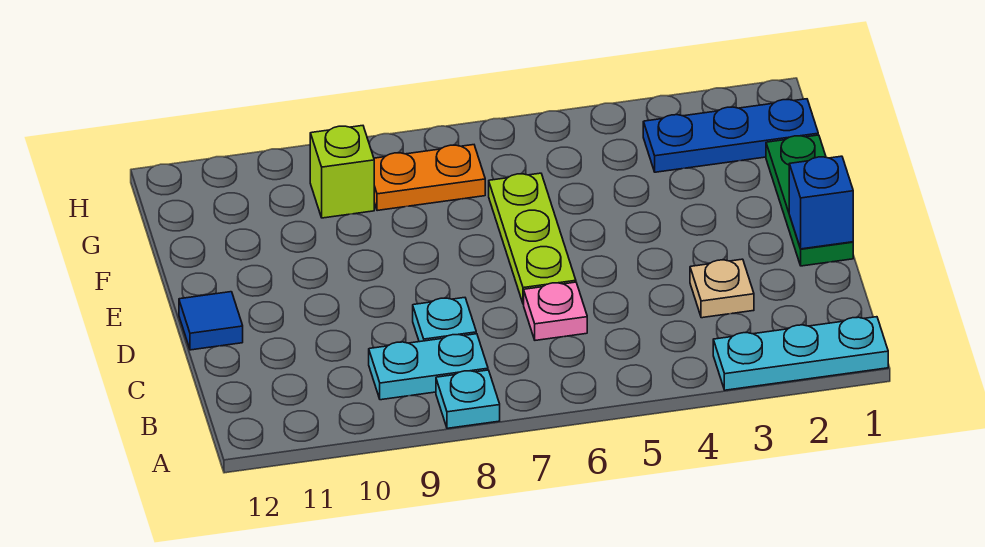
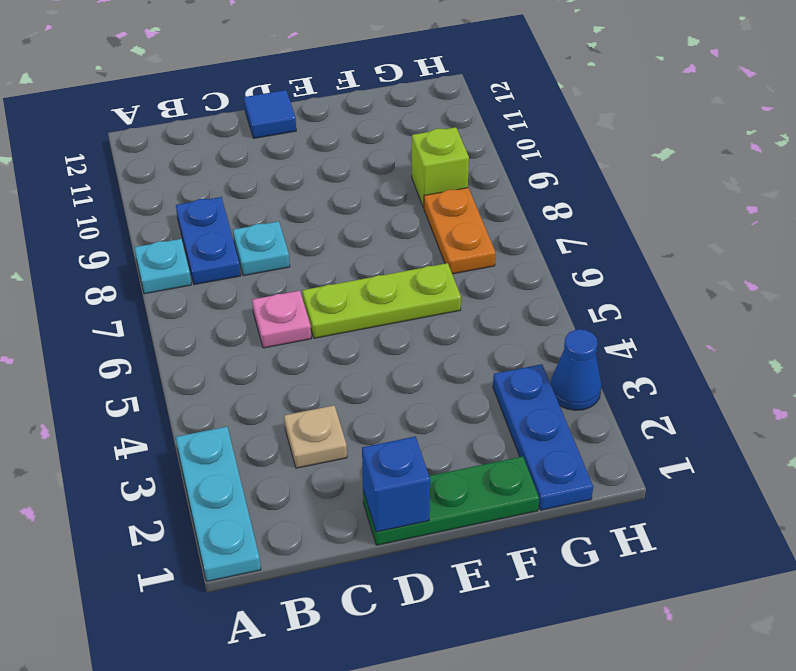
cyan 1x2 plate [369,334,488,400] -> blue 1x2 plate [176,197,241,285]
none -> blue 1x1 cone [551,330,602,410]

